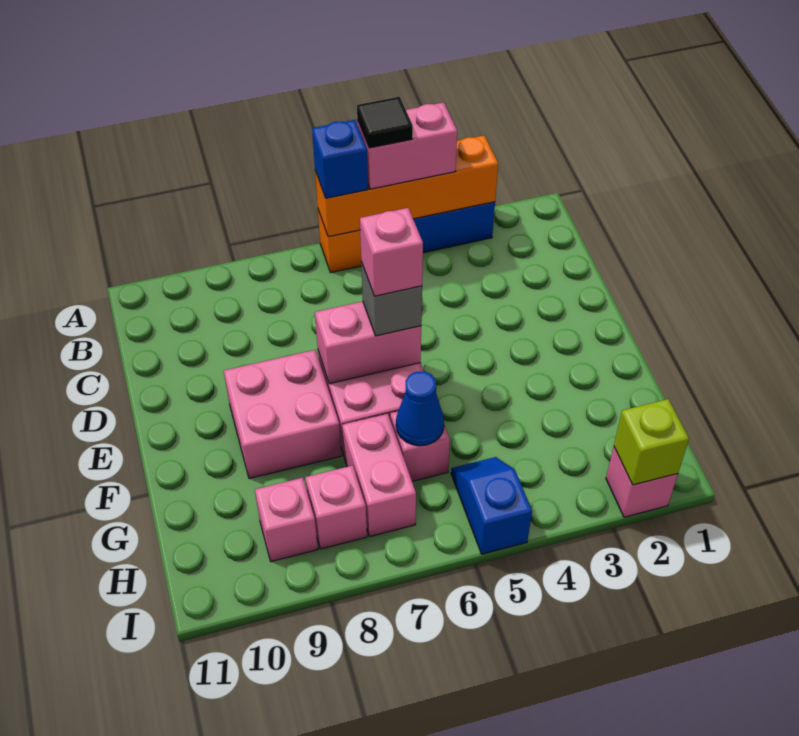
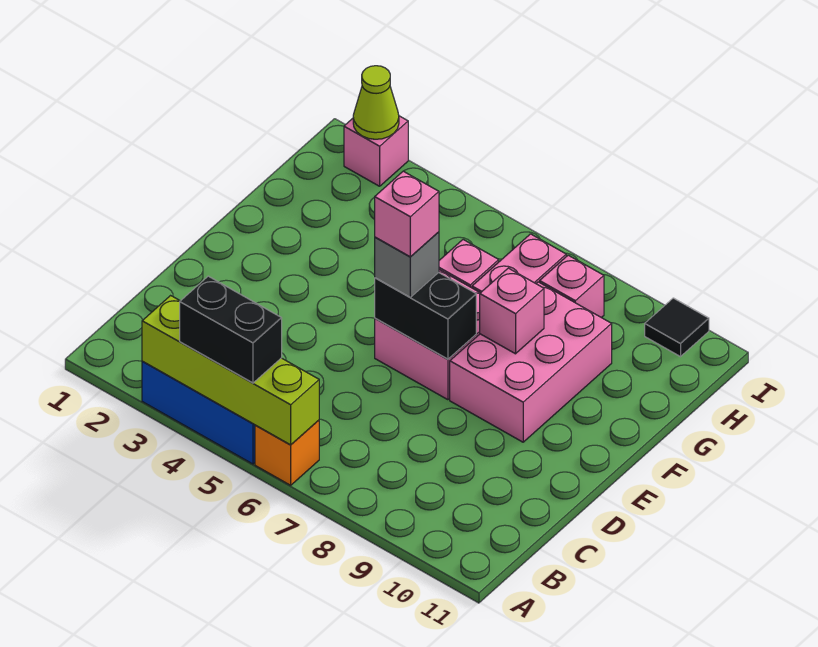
orange 1x4 brick [315,135,498,237] -> lime 1x4 brick [142,296,319,445]
pink 1x2 brick [357,102,457,189] -> black 1x2 brick [180,276,282,383]
black 1x1 tile [357,97,413,148] -> black 1x1 tile moved to [645,298,709,357]
blue 1x1 brick [312,120,368,198] -> none
pink 1x2 brick [315,301,421,384] -> black 1x2 brick [375,272,476,359]
pink 2x2 brick [224,350,341,478] -> pink 2x3 brick [450,282,612,442]
blue 1x1 cone [396,371,444,446] -> none
blue 1x2 slope [451,457,532,554] -> none
pink 1x1 brick [255,478,318,562] -> pink 1x1 brick moved to [480,268,544,354]
lime 1x1 brick [614,399,689,485] -> lime 1x1 cone [353,66,399,139]

